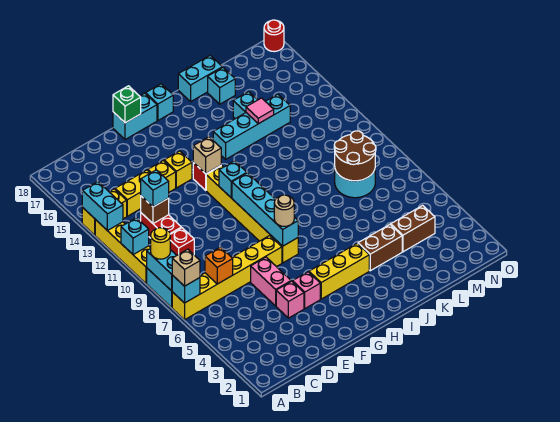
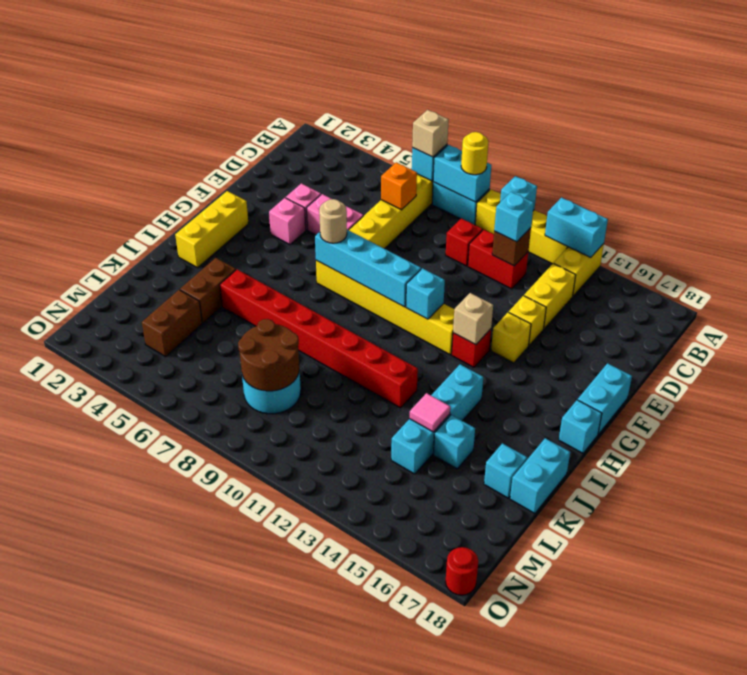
green 1x1 brick [113,86,141,123] -> none
yellow 1x3 brick [309,243,369,299] -> yellow 1x3 brick moved to [175,191,249,268]
none -> red 1x8 brick [220,270,418,408]

